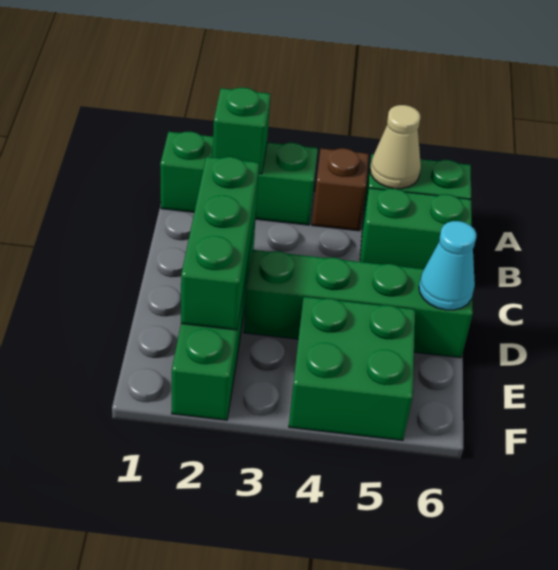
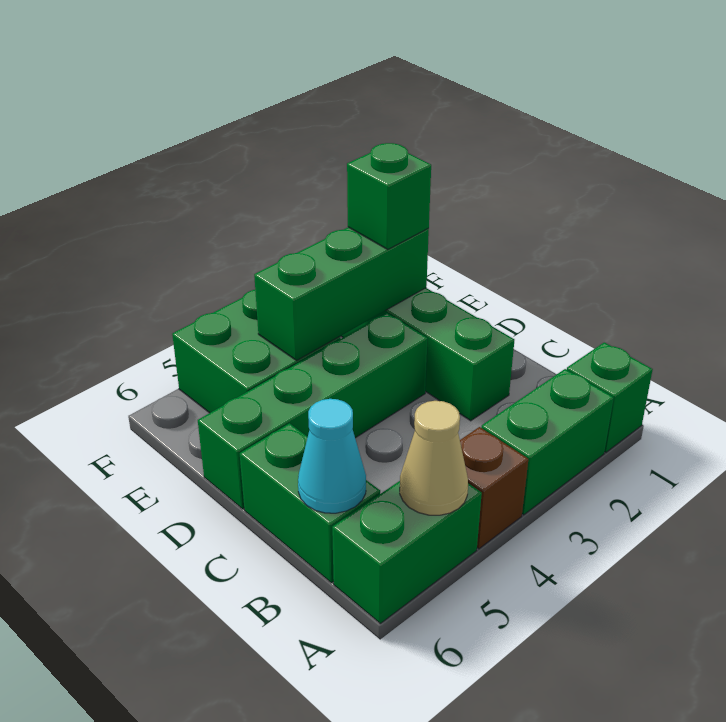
green 1x1 brick [213,88,271,174] -> green 1x1 brick moved to [347,143,431,249]
green 1x2 brick [360,188,472,269] -> green 1x2 brick turned to [240,423,380,583]
green 1x3 brick [181,157,259,330] -> green 1x3 brick turned to [254,227,429,360]
cyan 1x1 cone [419,221,476,310] -> cyan 1x1 cone moved to [298,399,366,513]

